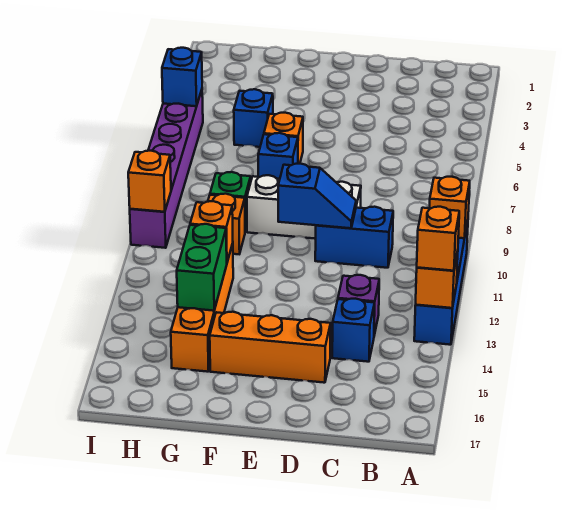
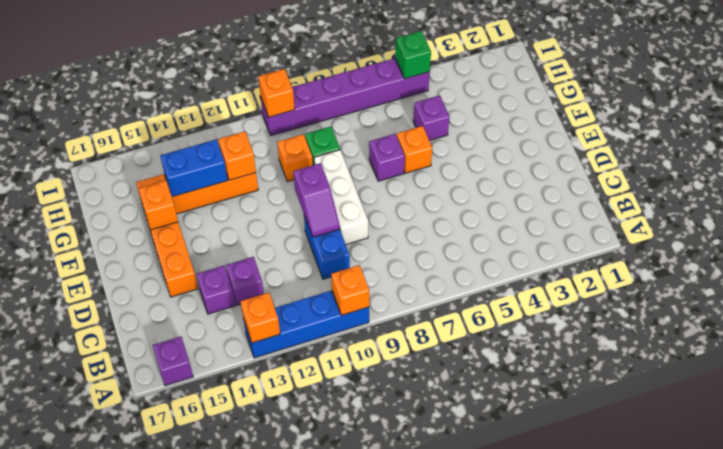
orange 1x1 brick [417,207,459,271] -> orange 1x1 brick moved to [139,180,178,230]
none -> purple 1x1 brick [153,337,193,386]
blue 1x1 brick [332,299,375,362] -> purple 1x1 brick [196,266,235,314]
blue 1x2 slope [278,164,356,228] -> purple 1x2 slope [293,163,340,237]
blue 1x1 brick [258,133,298,179] -> purple 1x1 brick [369,134,405,181]
blue 1x1 brick [234,89,273,147] -> purple 1x1 brick [413,95,449,141]
green 1x2 brick [177,224,227,311] -> blue 1x2 brick [160,139,228,197]
blue 1x1 brick [162,48,202,106] -> green 1x1 brick [395,31,431,79]

